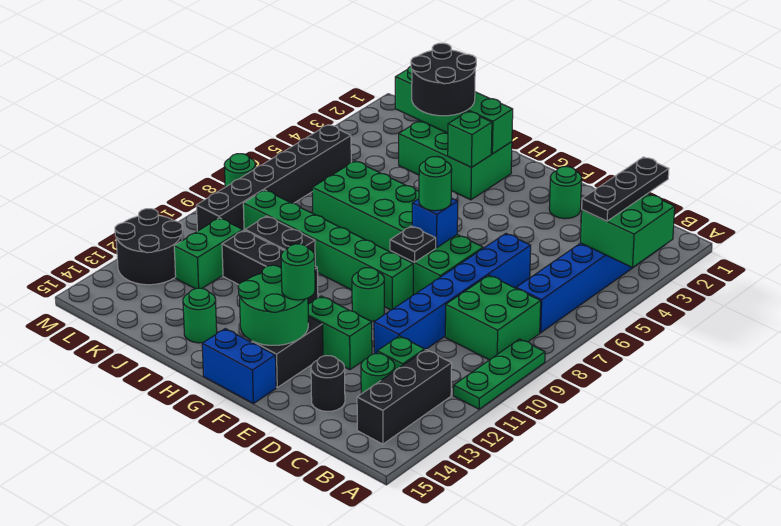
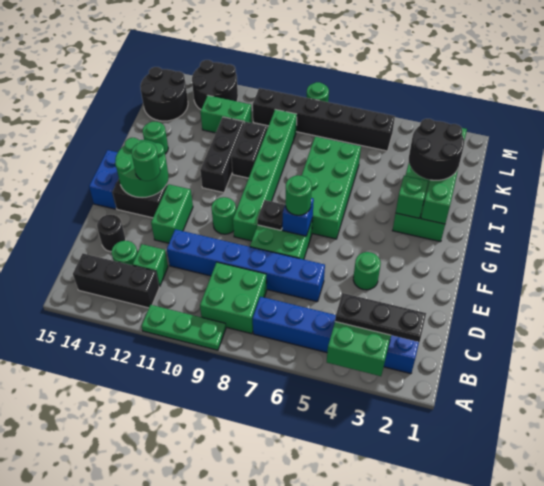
green 1x1 round brick [549,167,582,219] -> green 1x1 round brick moved to [353,252,381,290]
none -> black 2x2 round brick [140,67,188,121]

